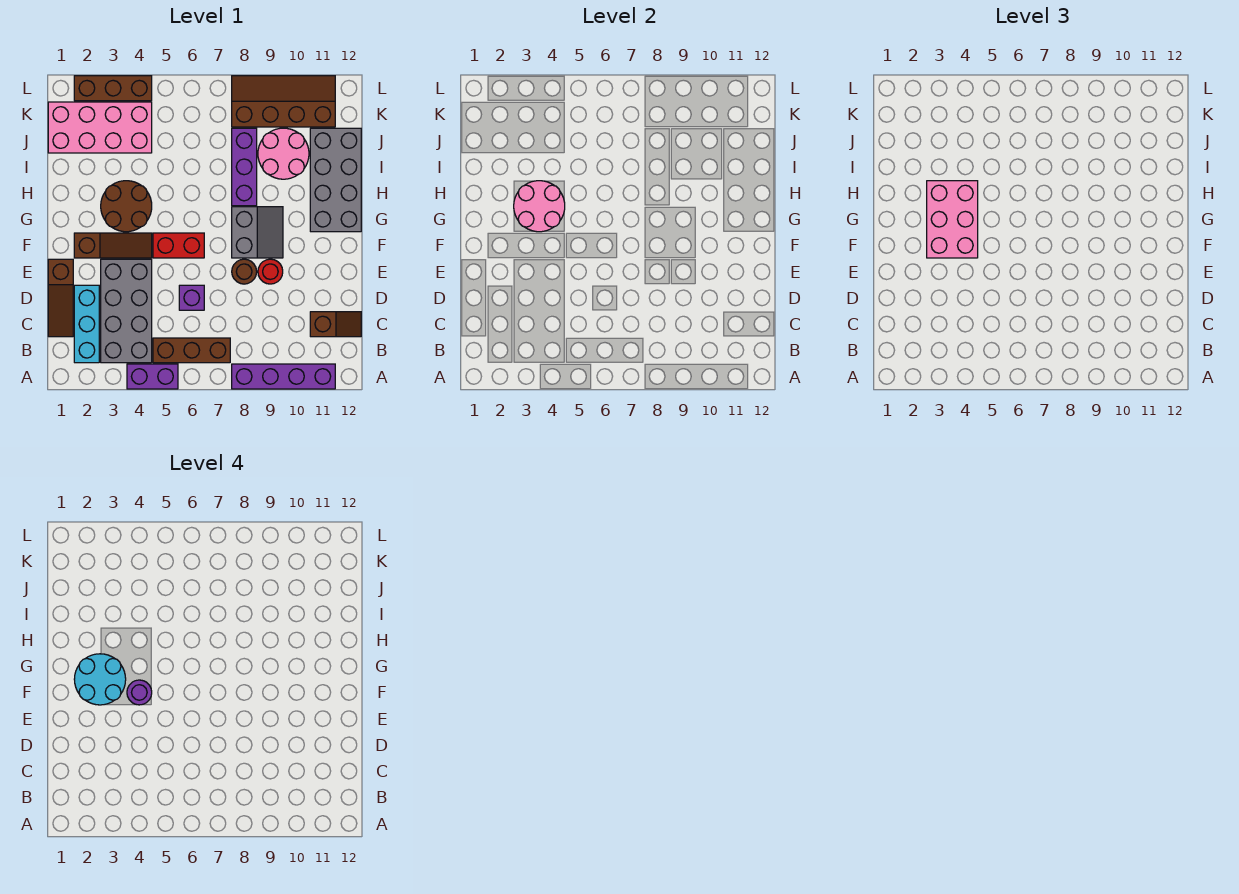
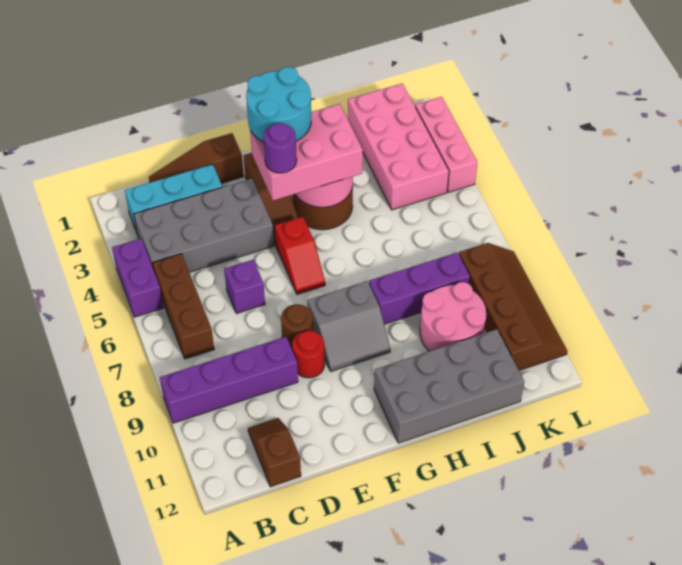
purple 1x4 brick [232,364,335,389] -> purple 1x4 brick turned to [160,337,298,423]
brown 1x2 slope [310,312,361,337] -> brown 1x2 slope turned to [248,418,301,487]
red 1x2 brick [153,233,204,258] -> red 1x2 slope [275,217,325,294]
brown 1x3 brick [74,76,152,101] -> pink 1x3 brick [415,97,477,192]

